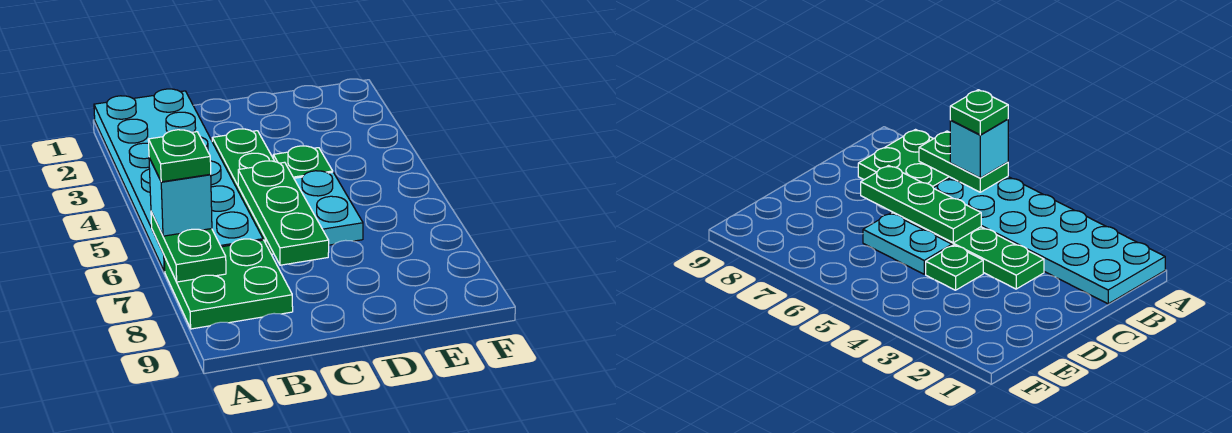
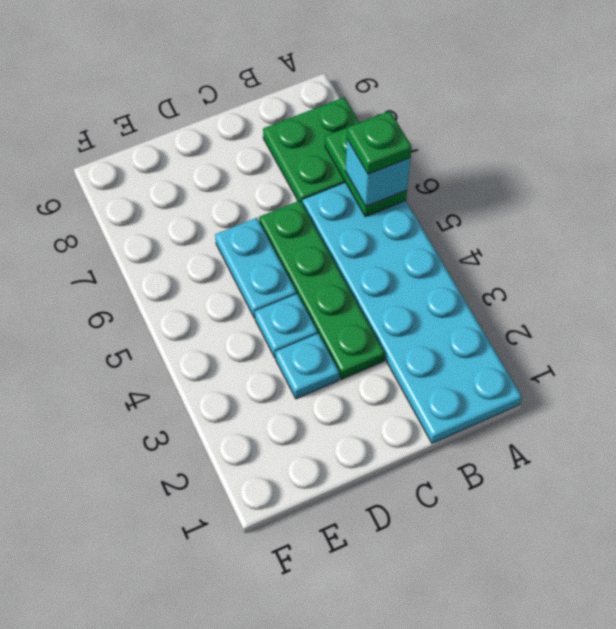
green 1x3 plate [238,161,329,265] -> none
none -> cyan 1x1 plate [275,334,339,399]
green 1x1 plate [273,146,333,178] -> cyan 1x1 plate [255,294,318,358]

